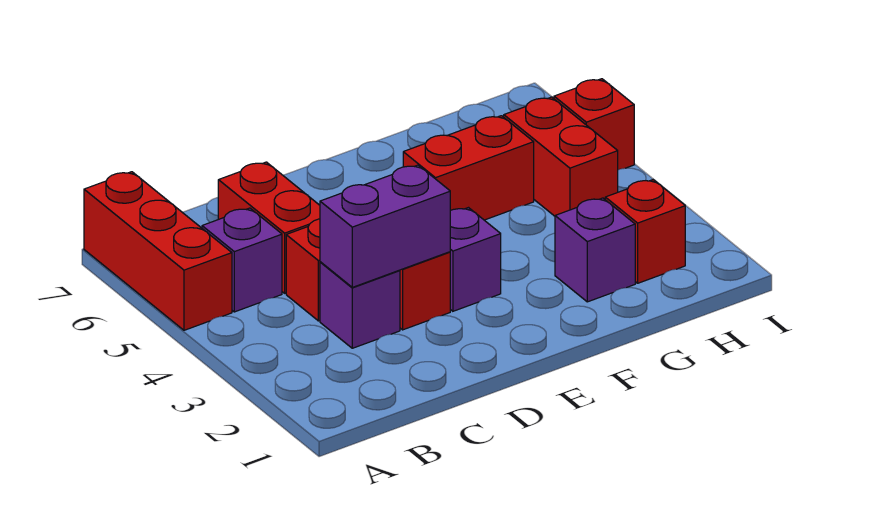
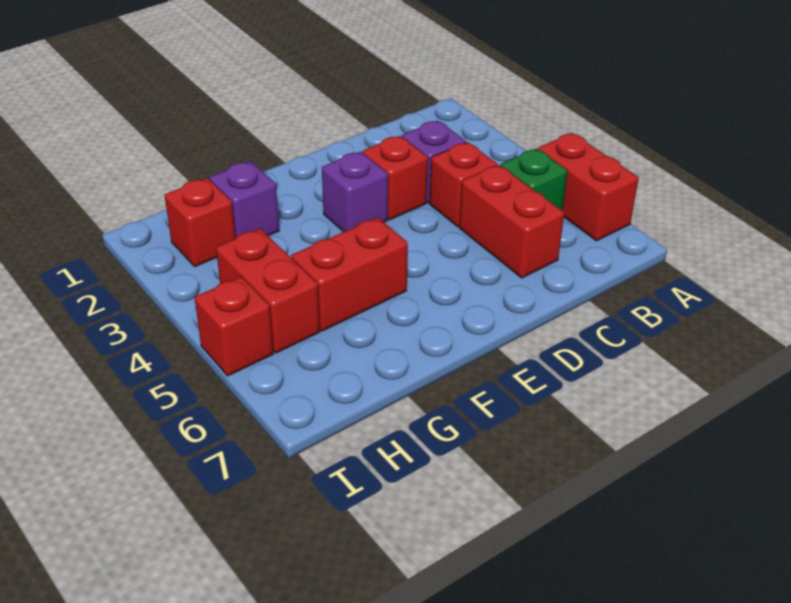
red 1x3 brick [84,172,232,330] -> red 1x2 brick [538,133,639,241]
purple 1x1 brick [202,208,282,312] -> green 1x1 brick [500,149,568,210]
purple 1x2 brick [320,165,450,287] -> none

